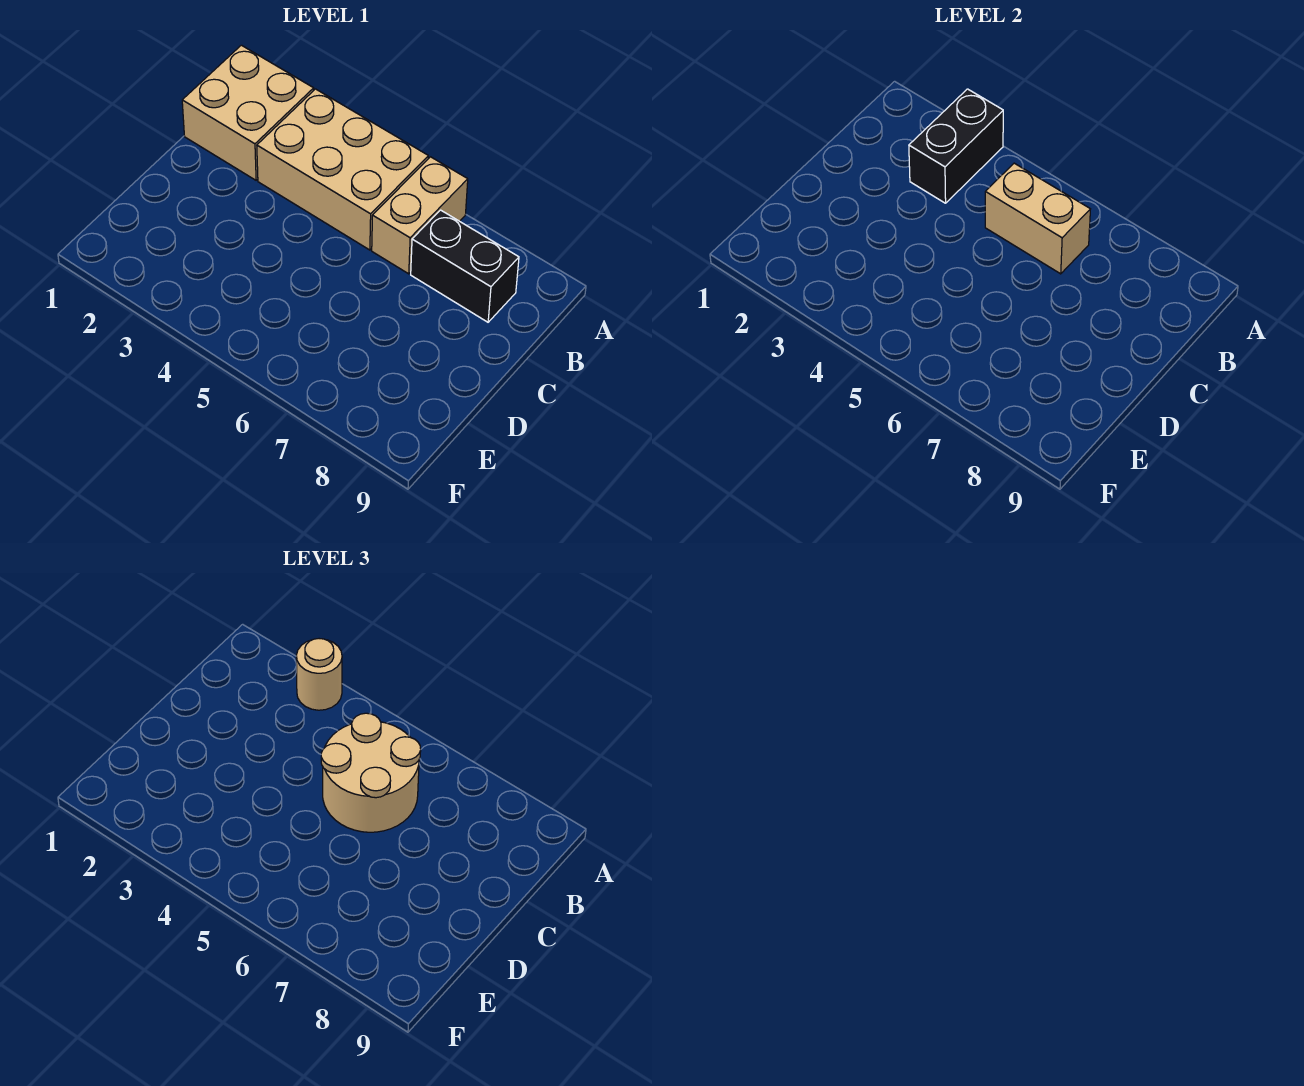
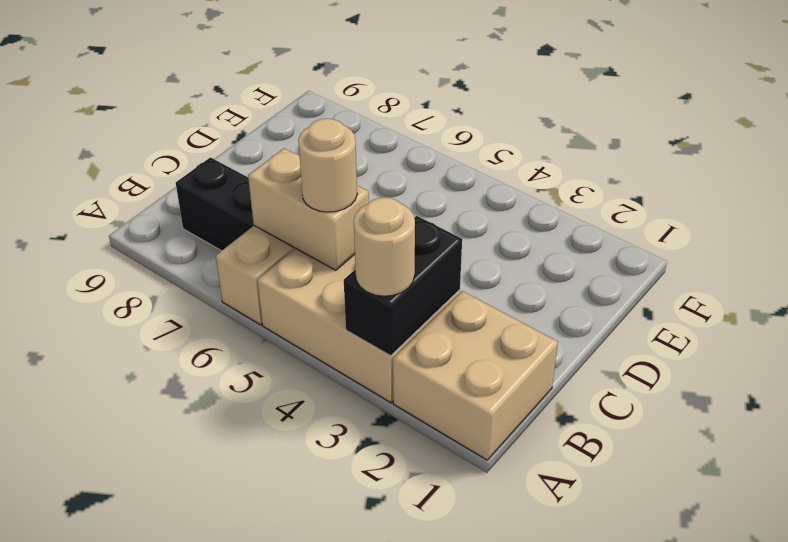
tan 2x2 round brick [321,713,421,832] -> tan 1x1 round brick [298,118,357,212]

